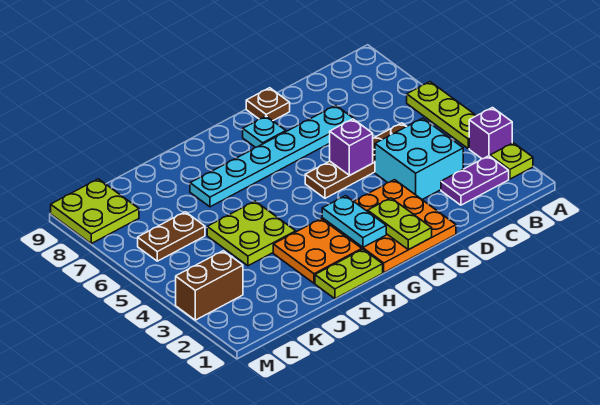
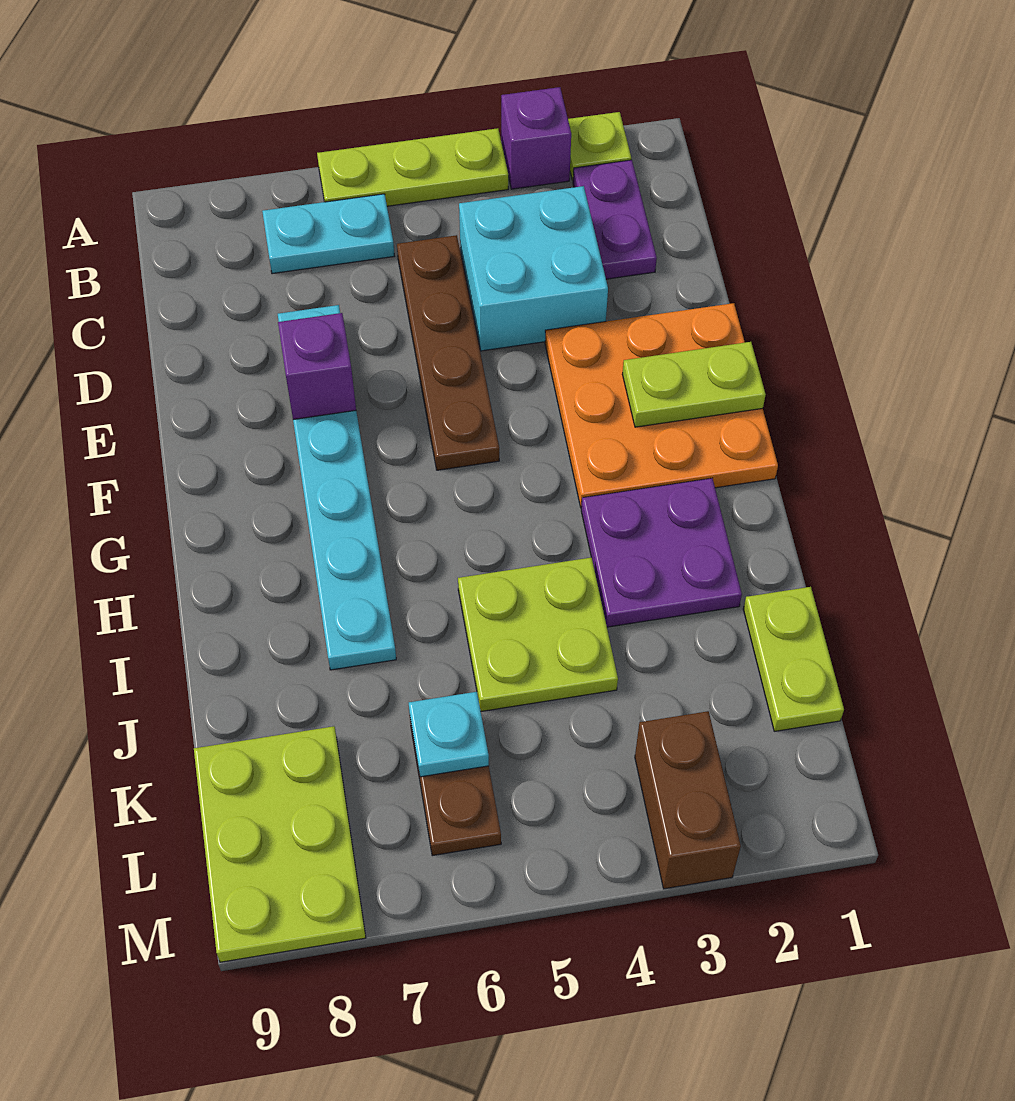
purple 1x1 brick [330,119,373,175] -> purple 1x1 brick moved to [278,313,356,420]
brown 1x1 plate [246,88,290,121] -> none
cyan 1x1 plate [243,116,286,147] -> cyan 1x1 plate moved to [409,692,489,777]
cyan 1x2 plate [322,196,386,247] -> cyan 1x2 plate moved to [262,194,394,274]
lime 1x2 plate [315,249,383,299] -> lime 1x2 plate moved to [743,587,844,731]
orange 2x2 plate [273,219,362,283] -> purple 2x2 plate [581,478,742,627]
lime 2x2 plate [51,179,139,244] -> lime 2x3 plate [194,726,366,962]

